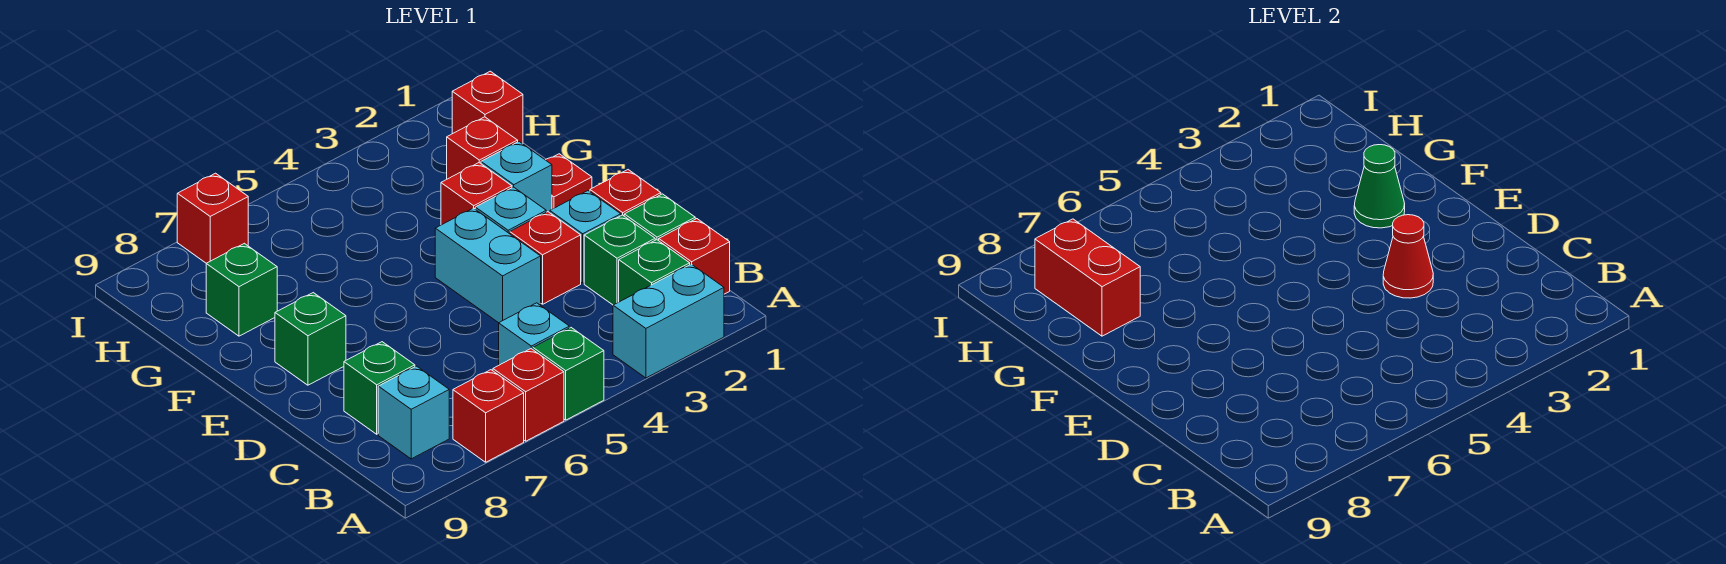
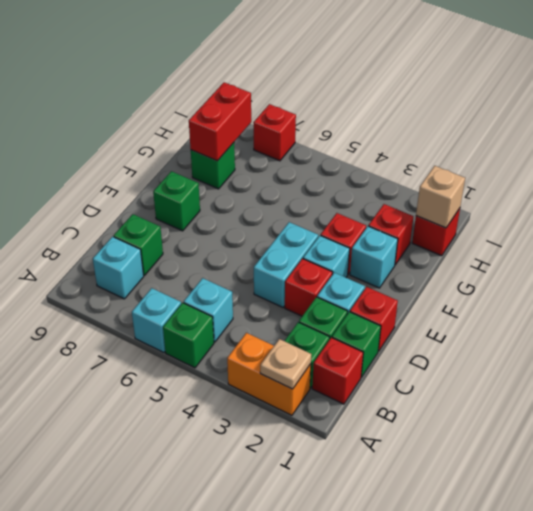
cyan 1x2 brick [613,264,724,378] -> orange 1x2 brick [227,333,311,415]
none -> tan 1x1 plate [260,339,311,389]
red 1x1 brick [493,349,564,441] -> cyan 1x1 brick [132,288,181,353]
red 1x1 brick [453,370,524,462] -> none
red 1x1 cone [1383,215,1433,298] -> none
red 1x1 plate [546,154,592,209] -> none
green 1x1 cone [1354,145,1405,228] -> none
none -> tan 1x1 brick [416,166,465,228]

